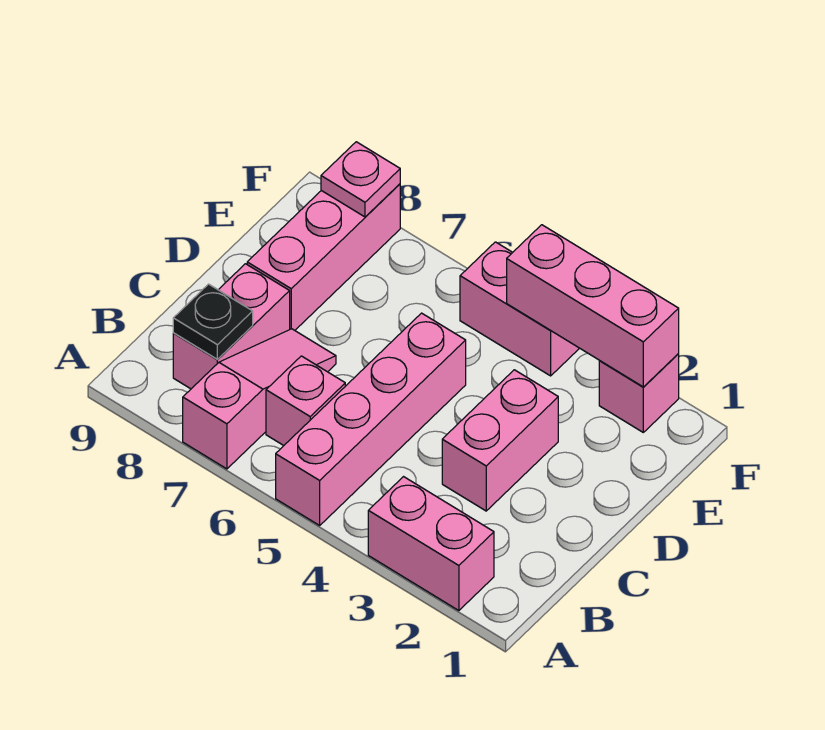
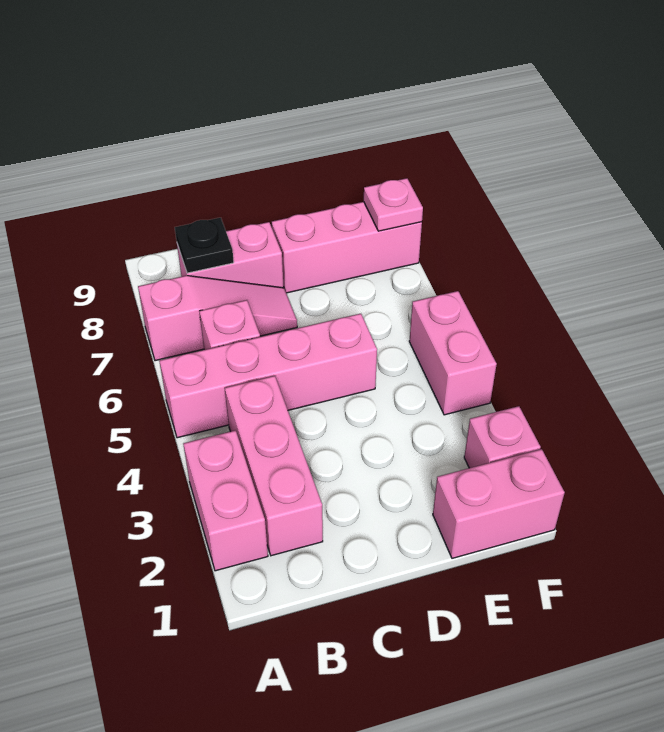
pink 1x2 brick [442,370,558,511] -> pink 1x2 brick moved to [433,449,565,558]
pink 1x3 brick [507,225,679,387] -> pink 1x3 brick moved to [225,376,323,556]

